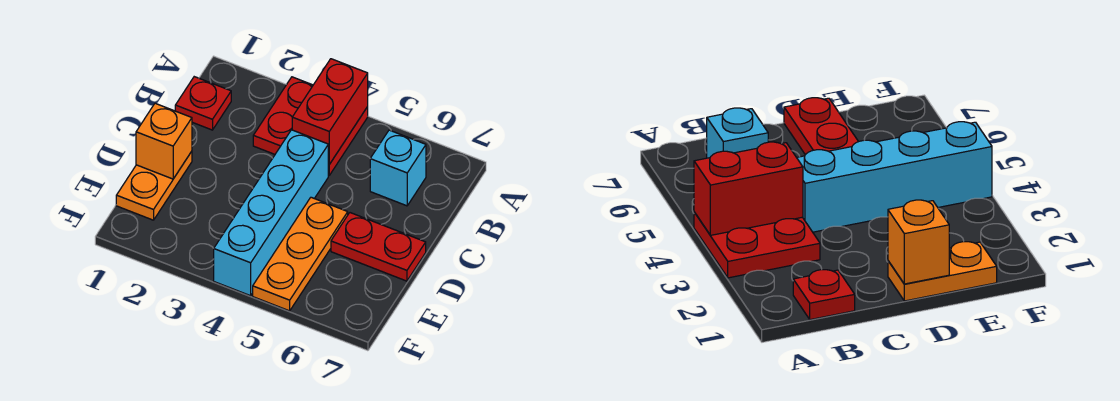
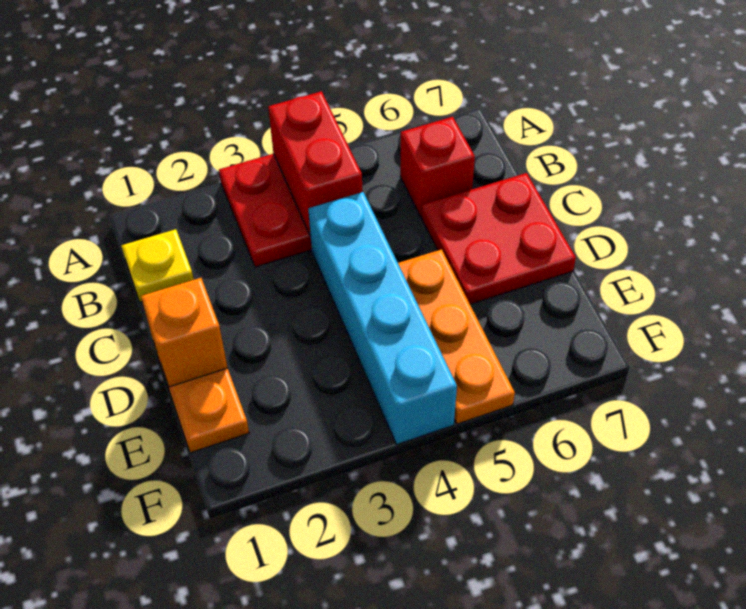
red 1x1 plate [175,77,231,130] -> yellow 1x1 plate [121,229,194,302]
cyan 1x1 brick [370,130,426,206] -> red 1x1 brick [400,117,475,217]
red 1x2 plate [331,213,426,281] -> red 2x2 plate [421,173,576,304]

